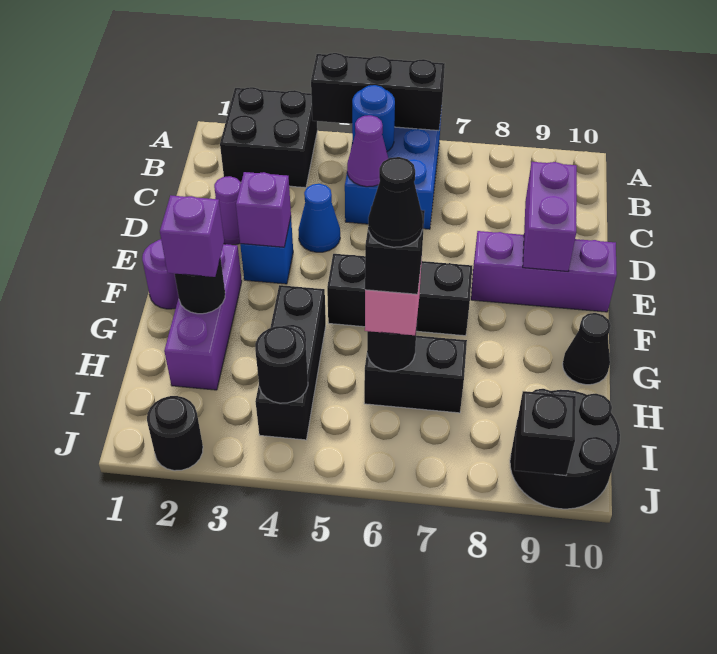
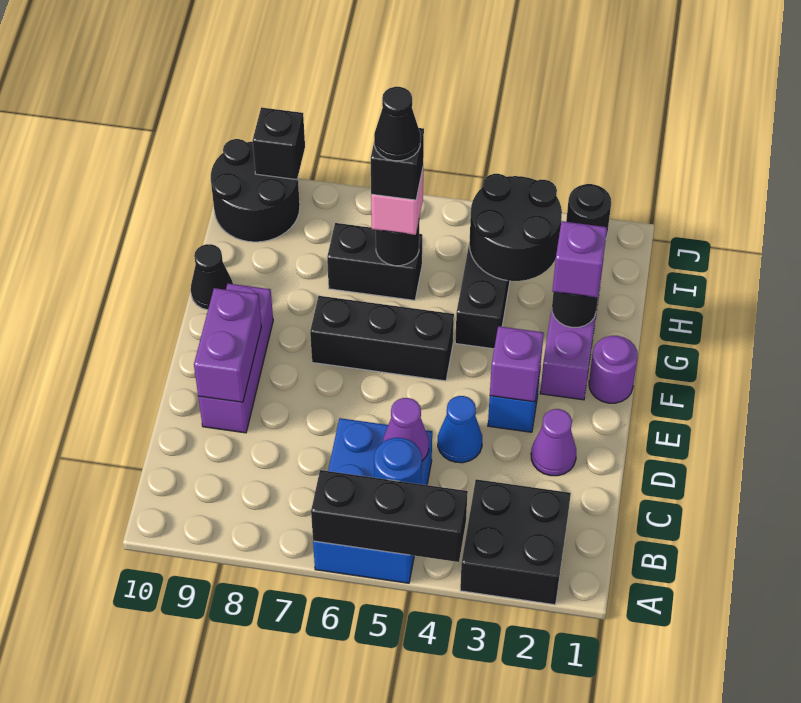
purple 1x3 brick [471,231,617,312] -> purple 1x3 brick turned to [198,284,273,433]
black 1x1 round brick [255,326,308,403] -> black 2x2 round brick [469,174,562,281]

